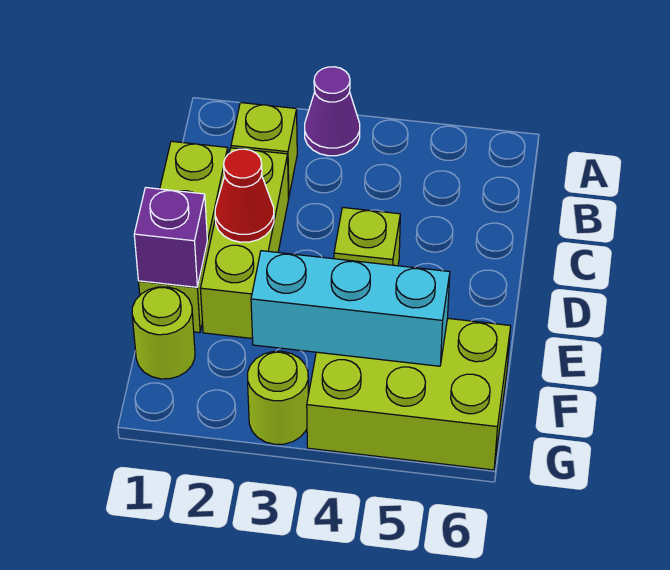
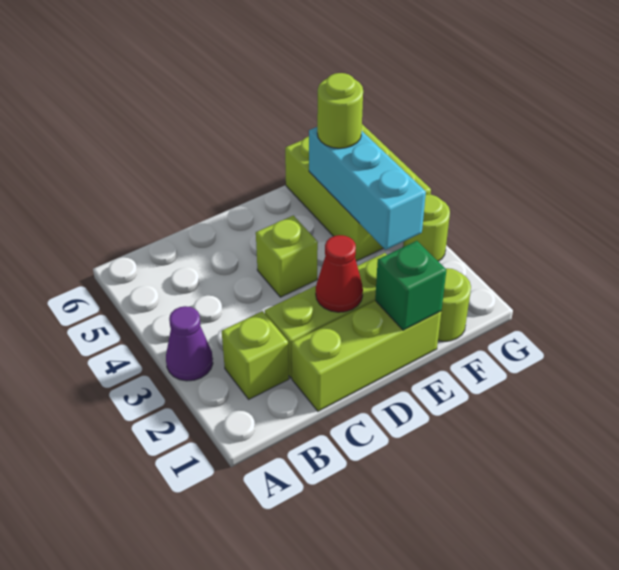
purple 1x1 brick [134,188,207,287] -> green 1x1 brick [375,241,446,330]
none -> lime 1x1 round brick [317,73,363,148]

